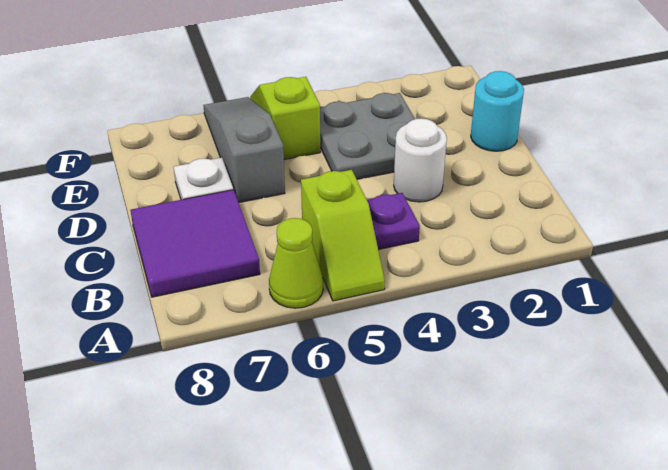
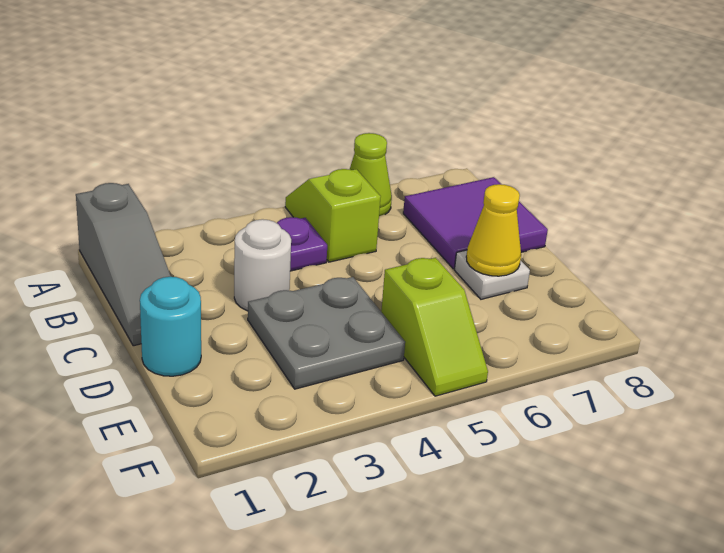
grey 1x3 slope [203,97,285,203] -> grey 1x3 slope moved to [76,183,171,346]
none -> yellow 1x1 cone [466,184,521,276]

